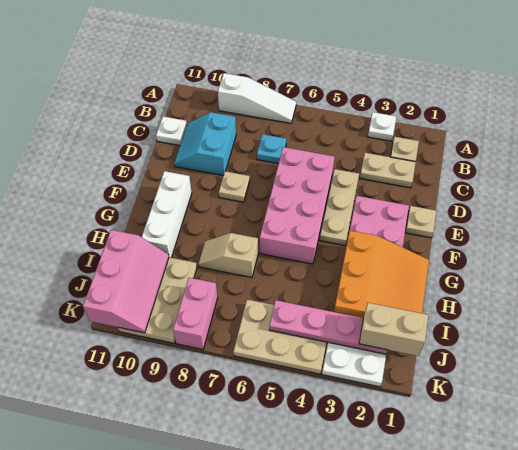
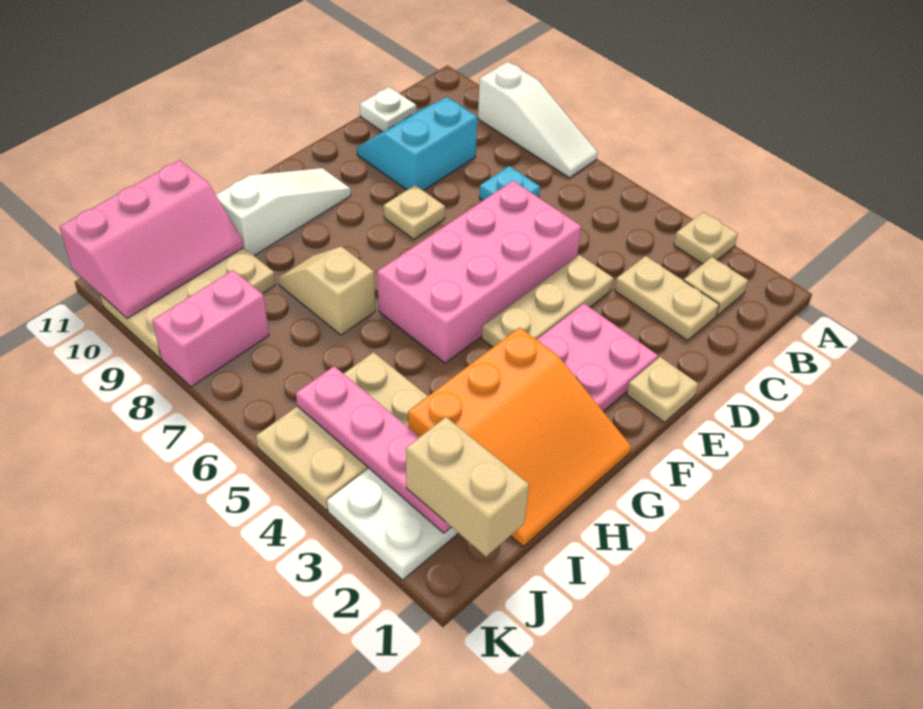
white 1x1 plate [368,112,396,141] -> tan 1x1 plate [674,212,738,264]
white 1x3 brick [142,171,192,258] -> white 1x3 slope [216,168,351,255]
tan 2x3 plate [233,300,327,374] -> tan 2x3 plate turned to [256,352,428,511]

